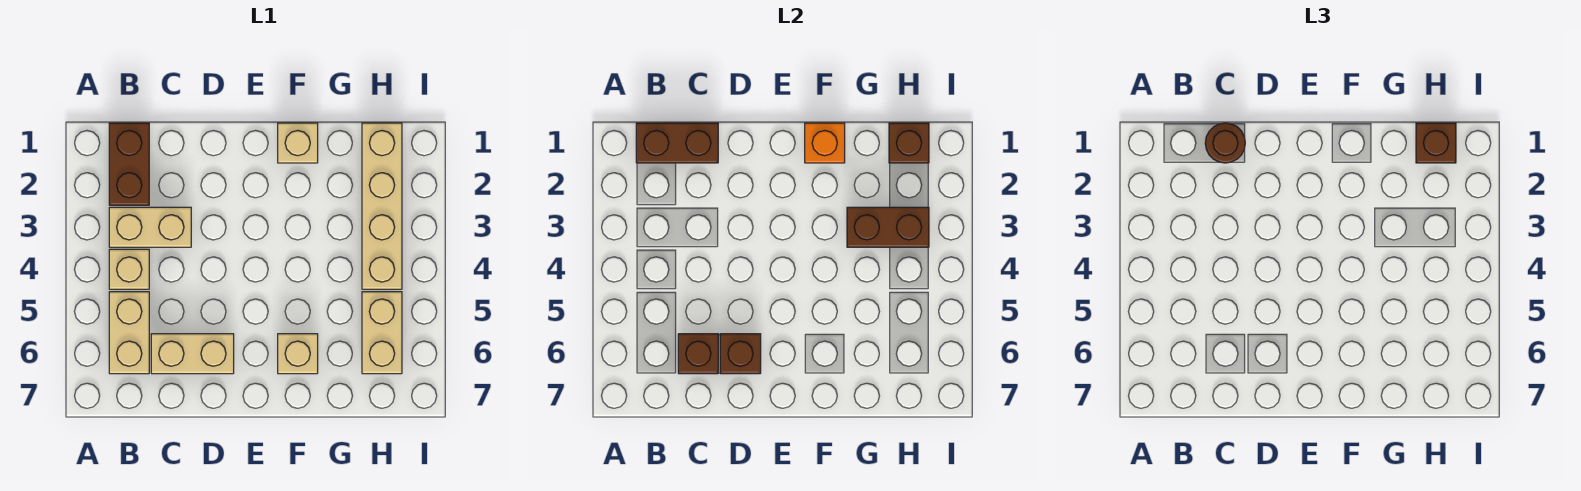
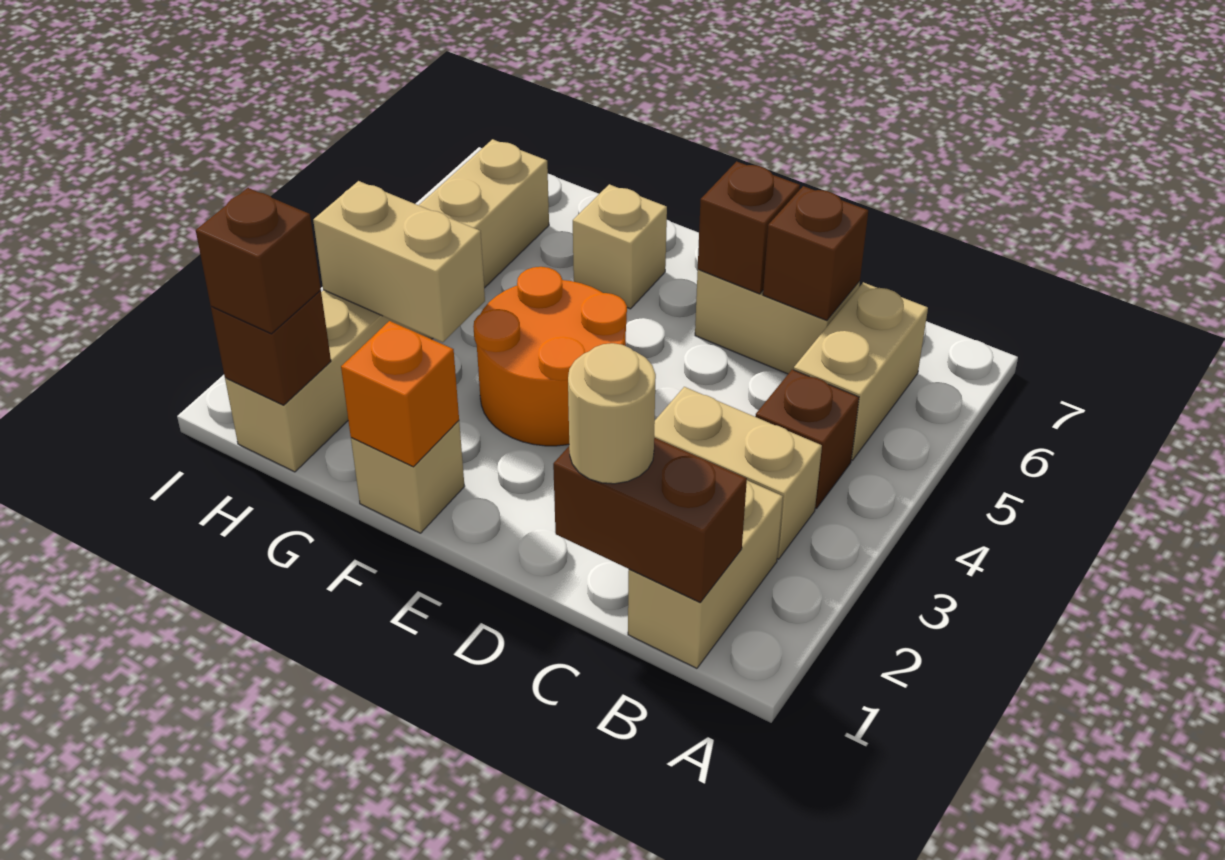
brown 1x2 brick [109,123,149,205] -> tan 1x2 brick [628,480,783,668]
tan 1x1 brick [109,249,149,289] -> brown 1x1 brick [755,370,859,509]
brown 1x1 round brick [1205,123,1245,163] -> tan 1x1 round brick [568,343,656,484]
none -> orange 2x2 round brick [473,267,627,446]
brown 1x2 brick [847,207,929,247] -> tan 1x2 brick [313,181,485,342]

